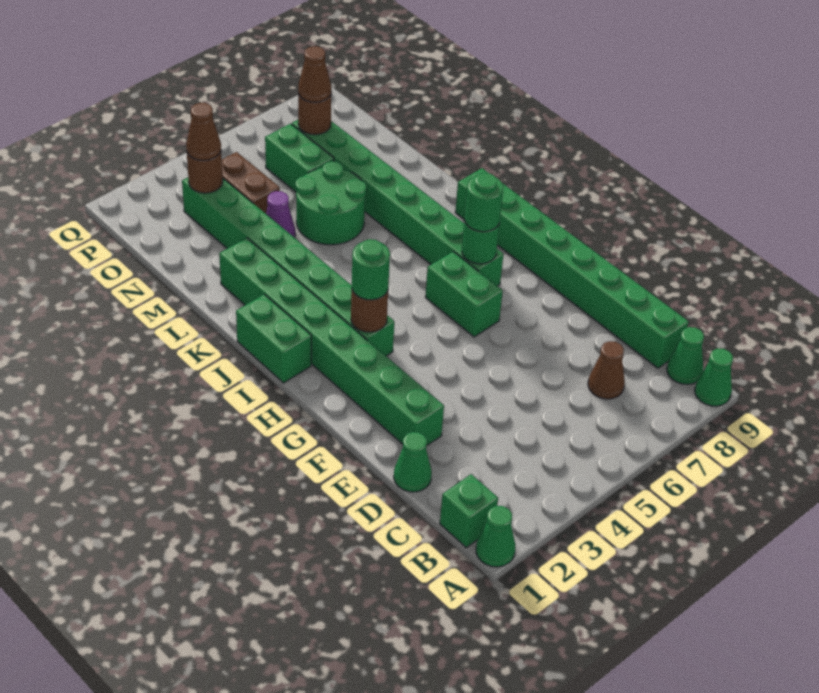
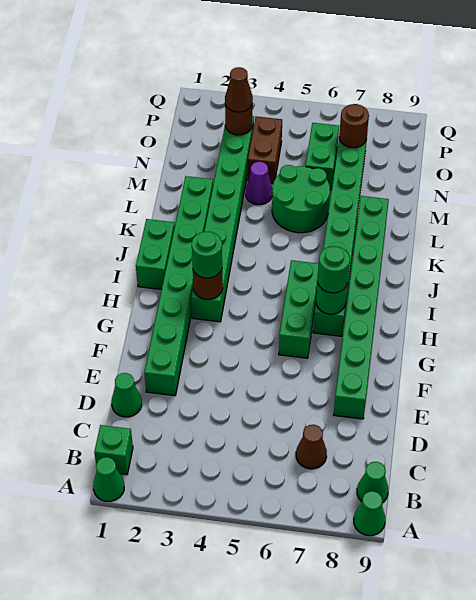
green 1x8 brick [455,168,688,368] -> green 1x8 brick moved to [333,196,389,419]
green 1x2 brick [425,252,503,337] -> green 1x3 brick [279,260,319,358]
brown 1x1 cone [298,46,331,102] -> none

